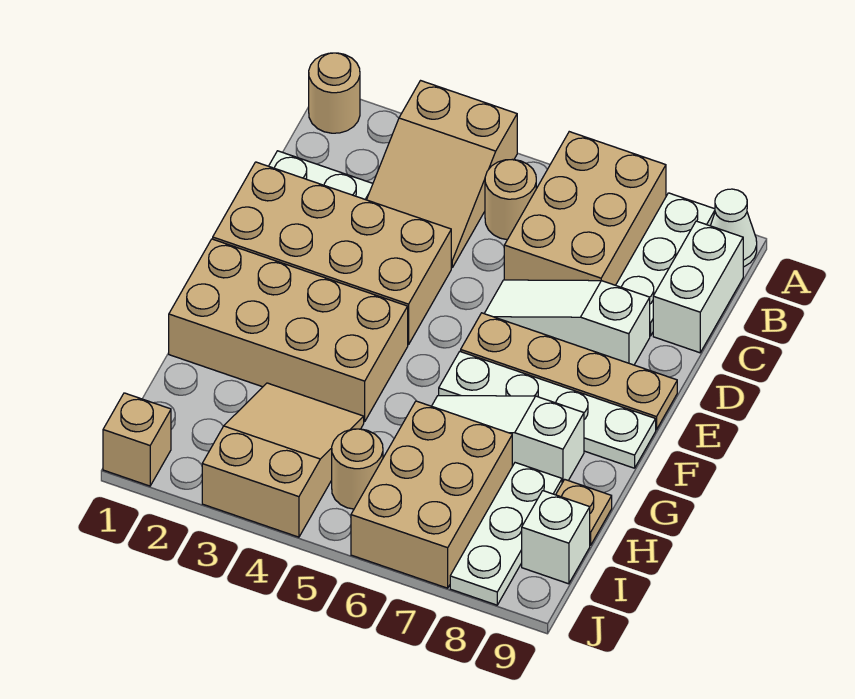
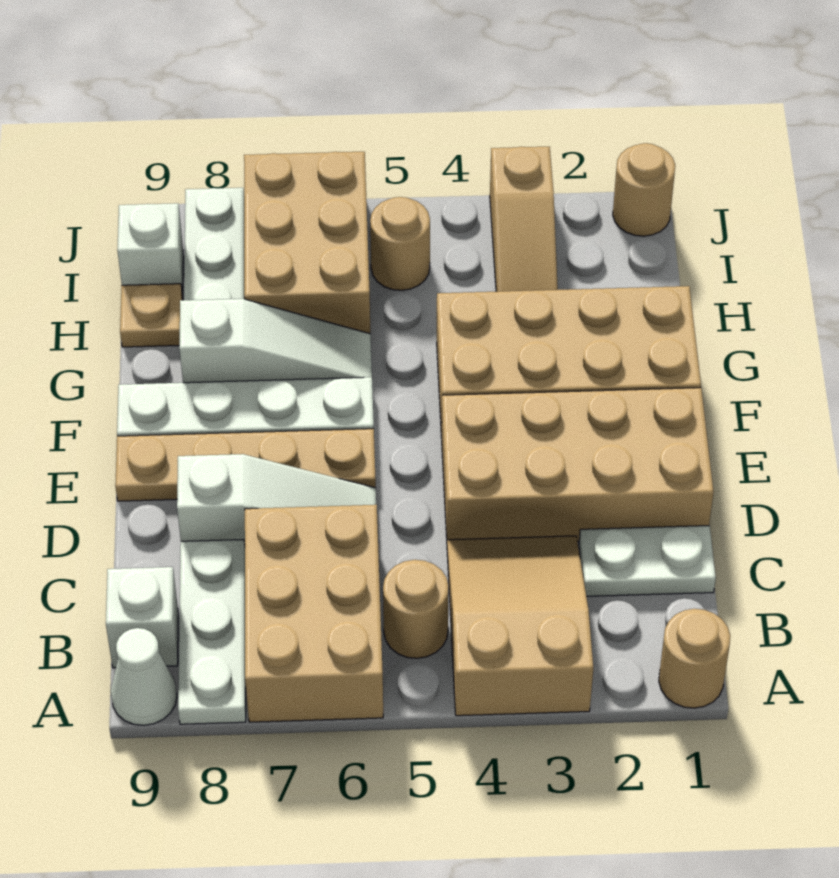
white 1x2 brick [653,221,743,353] -> white 1x1 brick [106,567,178,668]
tan 2x3 slope [202,383,364,537] -> tan 1x3 slope [490,147,558,292]
tan 1x1 brick [103,393,171,486] -> tan 1x1 round brick [613,143,675,236]

